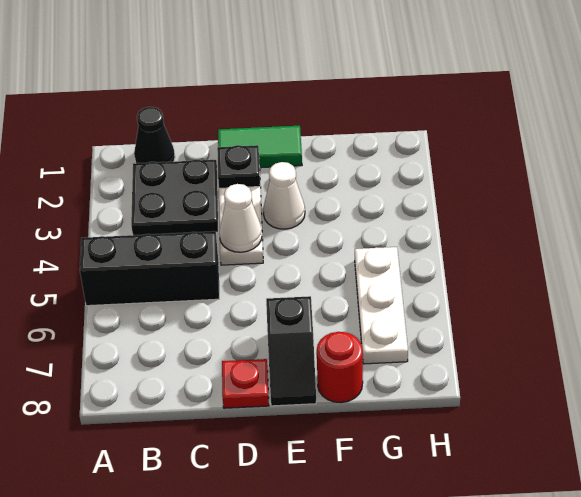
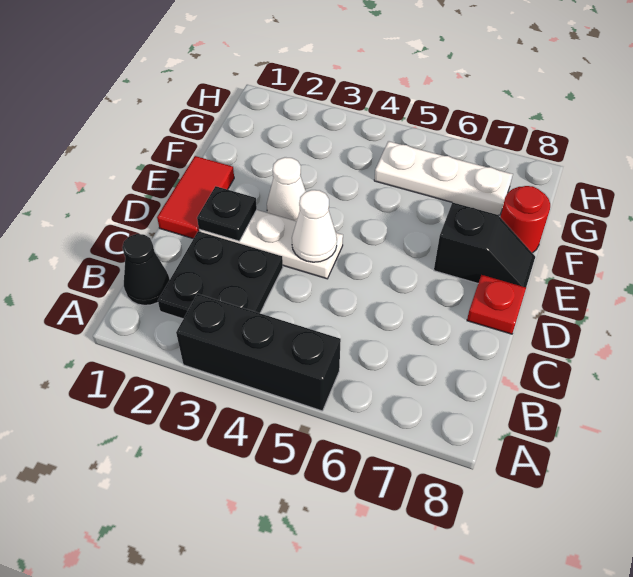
black 1x3 brick [80,231,219,306] -> black 1x3 brick turned to [176,294,341,411]
green 1x2 tile [218,126,302,168] -> red 1x2 tile [157,156,234,239]

